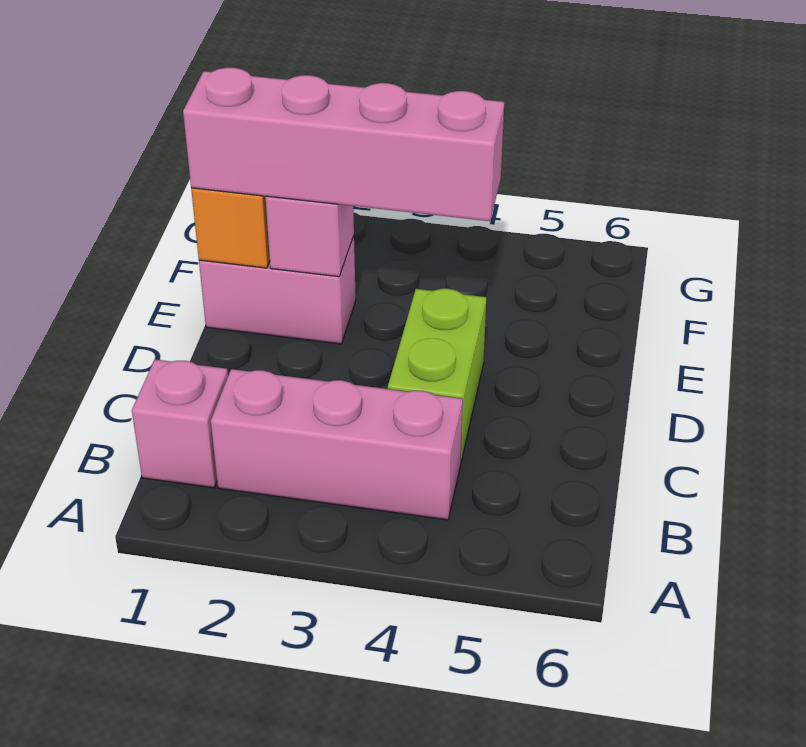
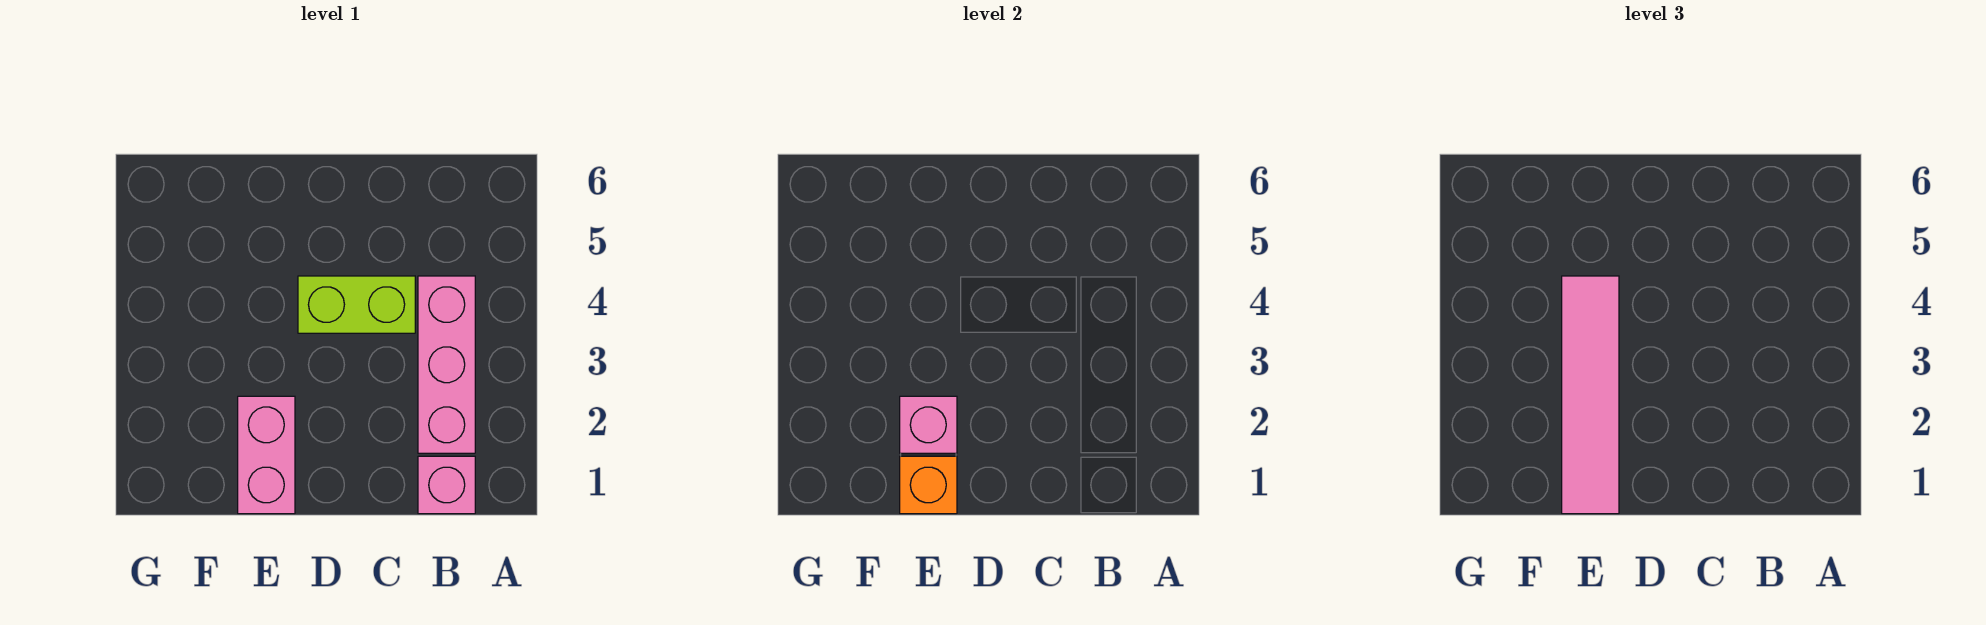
pink 1x4 brick [183,68,504,221] -> pink 1x4 tile [1562,276,1619,514]

